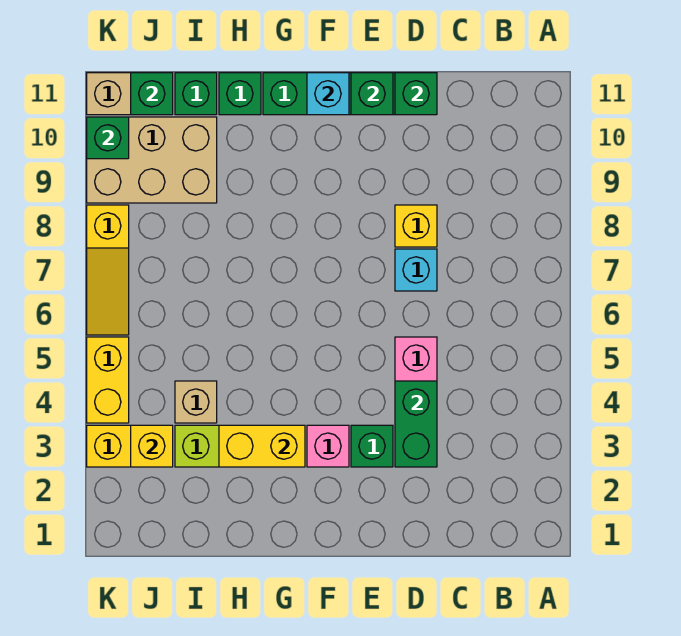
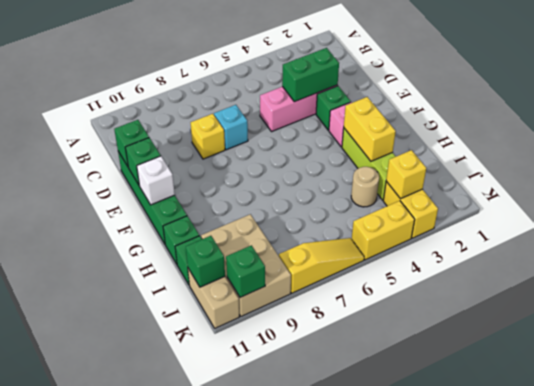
cyan 1x1 brick [307,73,349,115] -> white 1x1 brick [137,156,175,205]
tan 1x1 brick [175,381,217,423] -> tan 1x1 round brick [351,167,379,207]

